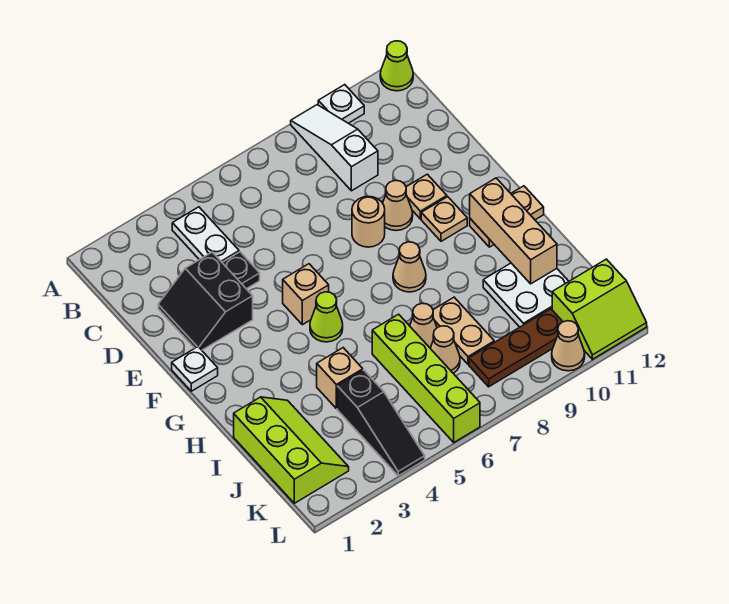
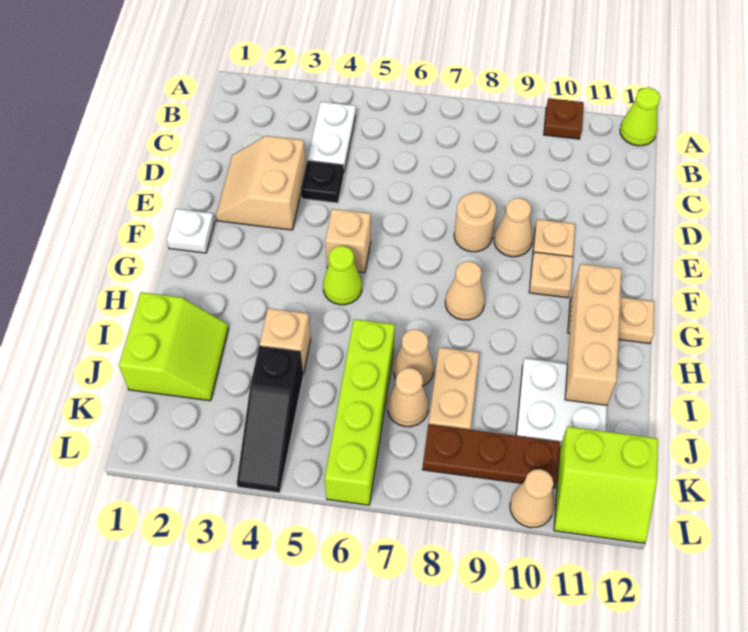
white 1x3 slope [291,105,378,191] -> none
white 1x1 plate [318,85,364,123] -> brown 1x1 plate [544,98,584,139]
black 2x2 slope [158,252,253,350] -> tan 2x2 slope [216,136,306,230]
lime 2x3 slope [234,397,349,503] -> lime 2x2 slope [119,292,228,401]

